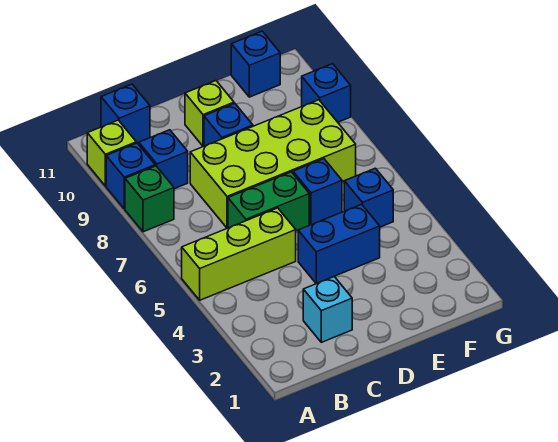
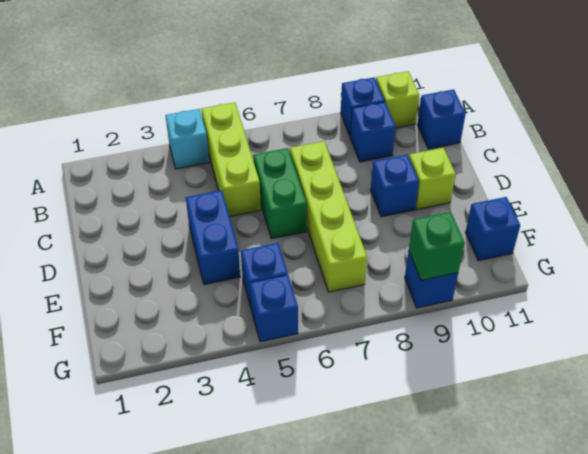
green 1x1 brick [125,166,174,232] -> green 1x1 brick moved to [409,212,465,280]
cyan 1x1 brick [303,277,352,342] -> cyan 1x1 brick moved to [165,109,209,169]
lime 2x4 brick [190,100,356,228] -> lime 1x4 brick [290,141,367,292]
blue 1x1 brick [293,159,342,225] -> blue 1x1 brick moved to [250,275,298,342]

